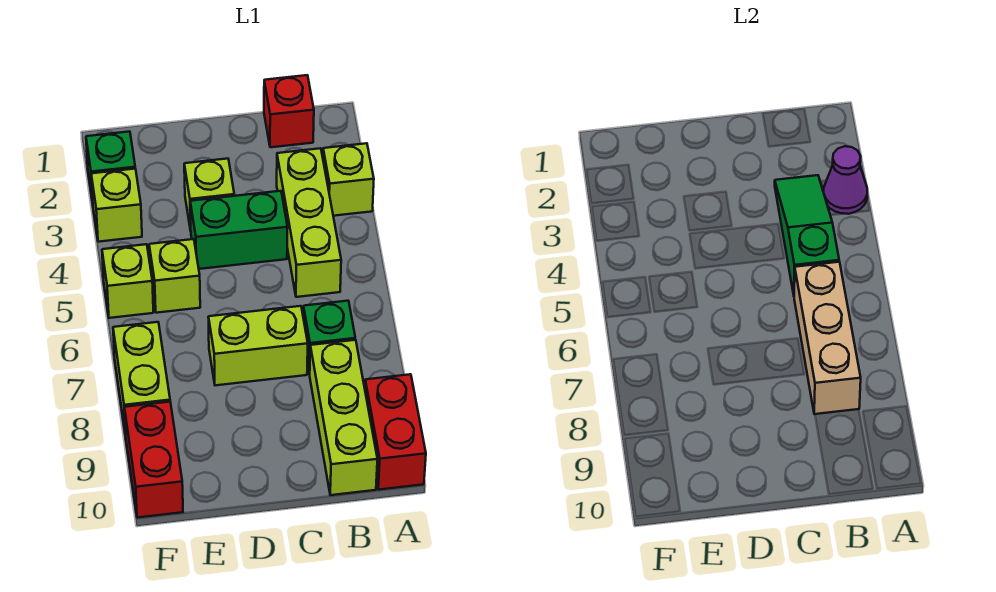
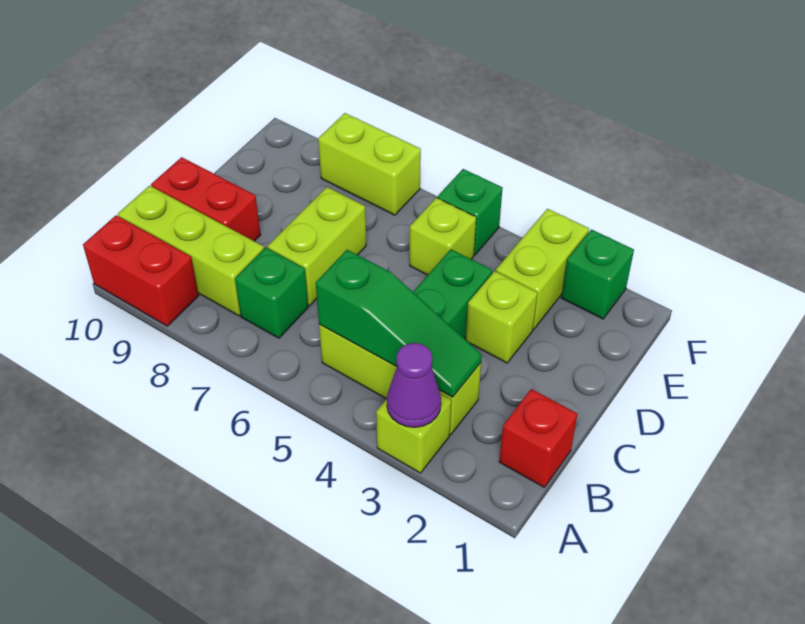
tan 1x3 brick [794,262,861,414] -> none
lime 1x1 brick [91,169,142,242] -> lime 1x2 brick [496,209,589,330]
lime 1x1 brick [102,244,153,318] -> green 1x1 brick [438,169,503,255]
red 1x2 brick [124,402,183,518] -> red 1x2 brick moved to [151,157,261,241]

